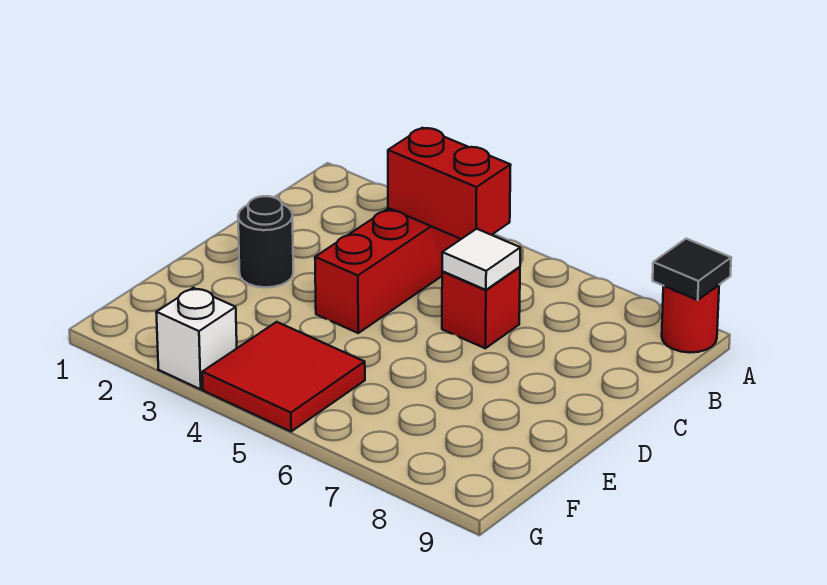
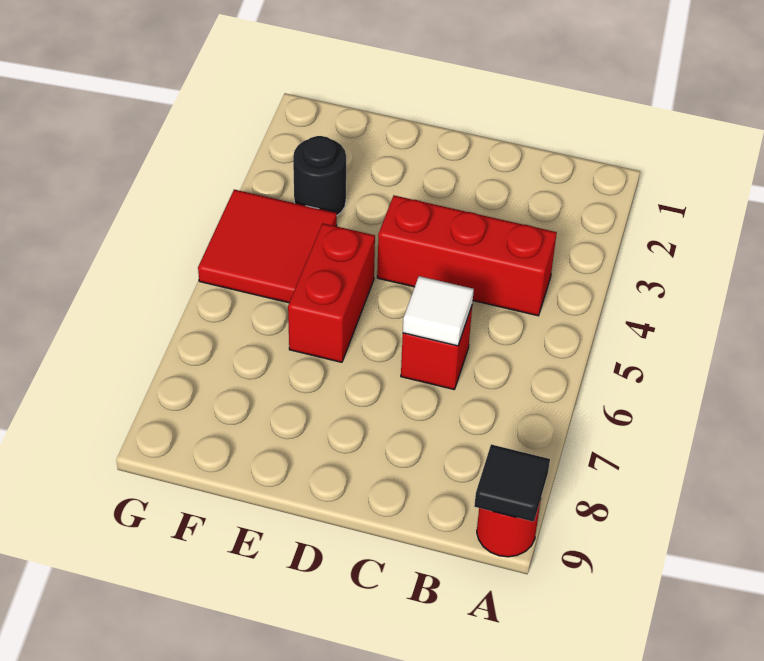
red 1x2 brick [388,128,511,239] -> red 1x2 brick moved to [288,223,375,362]
black 1x1 round brick [238,196,293,287] -> black 1x1 round brick moved to [293,136,346,215]
white 1x1 brick [156,288,237,389] -> none

